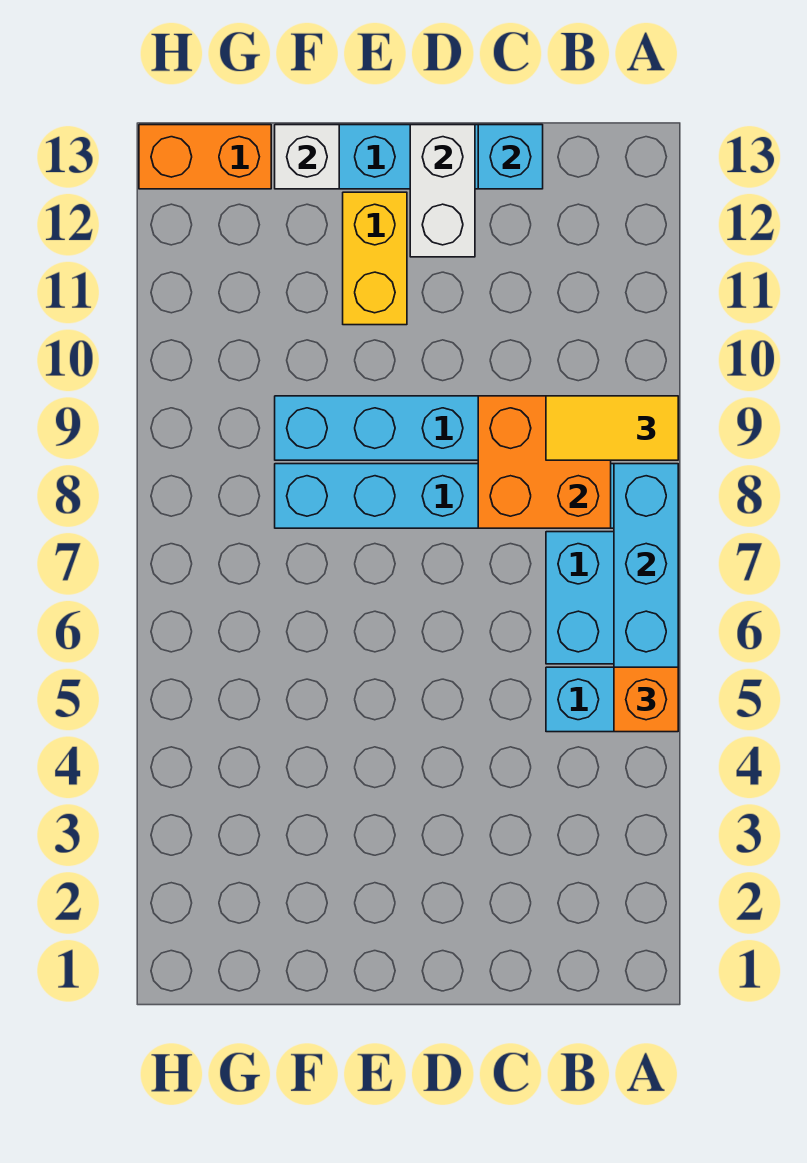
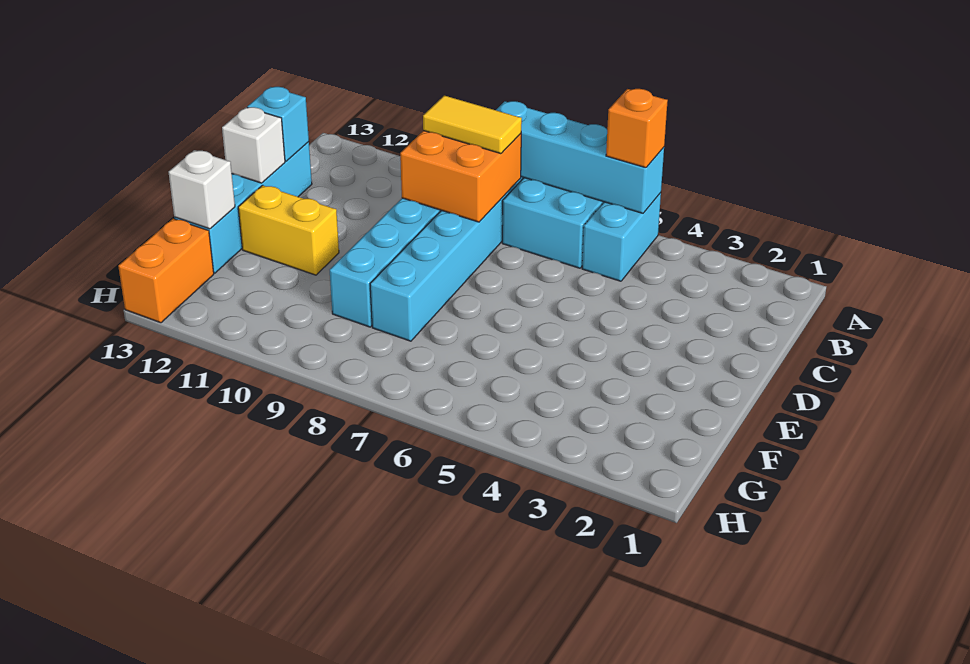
yellow 1x2 tile [546,396,678,460] -> yellow 1x2 tile turned to [423,96,522,154]
white 1x2 brick [410,125,475,257] -> white 1x1 brick [222,107,285,183]

